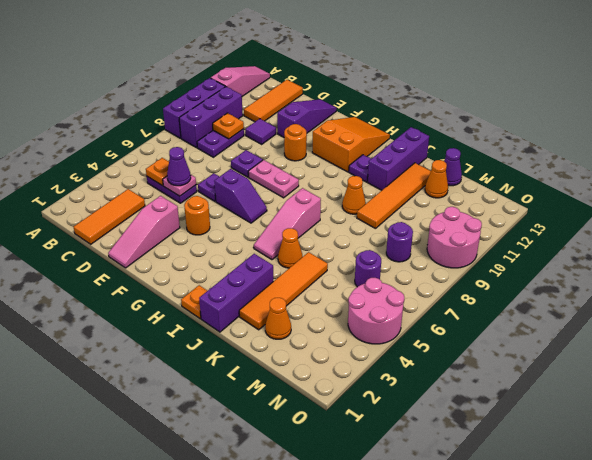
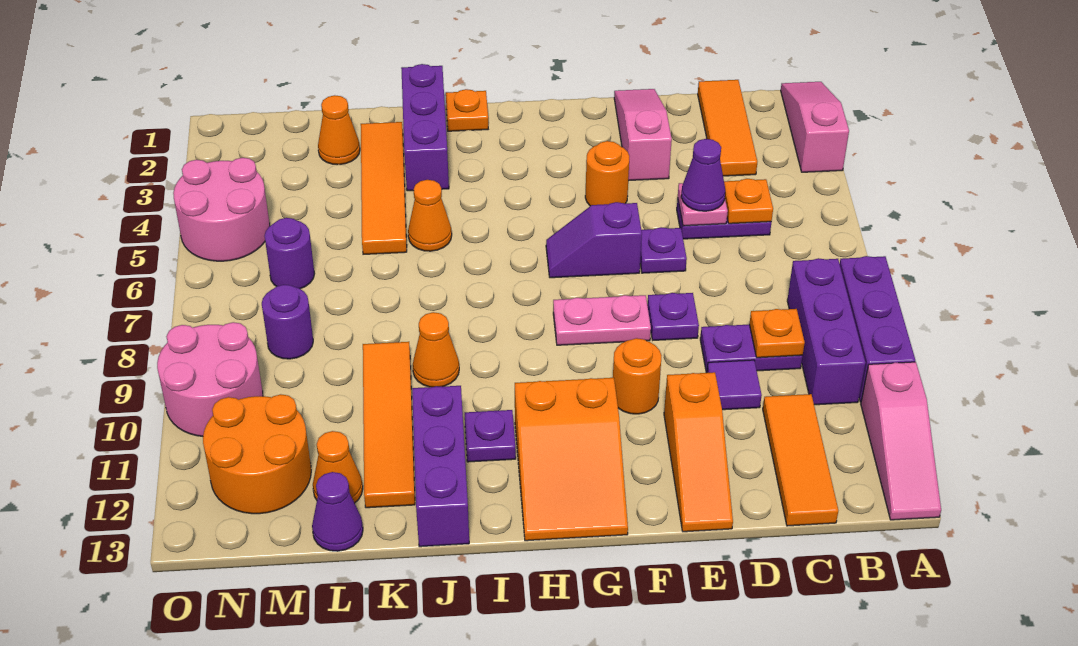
purple 1x2 plate [197,129,244,157] -> purple 1x2 plate turned to [700,325,802,373]
purple 1x3 slope [277,99,337,137] -> orange 1x3 slope [664,372,733,532]
pink 1x3 slope [254,188,321,260] -> pink 1x3 slope moved to [781,82,849,172]
none -> orange 2x2 round brick [203,394,311,514]

